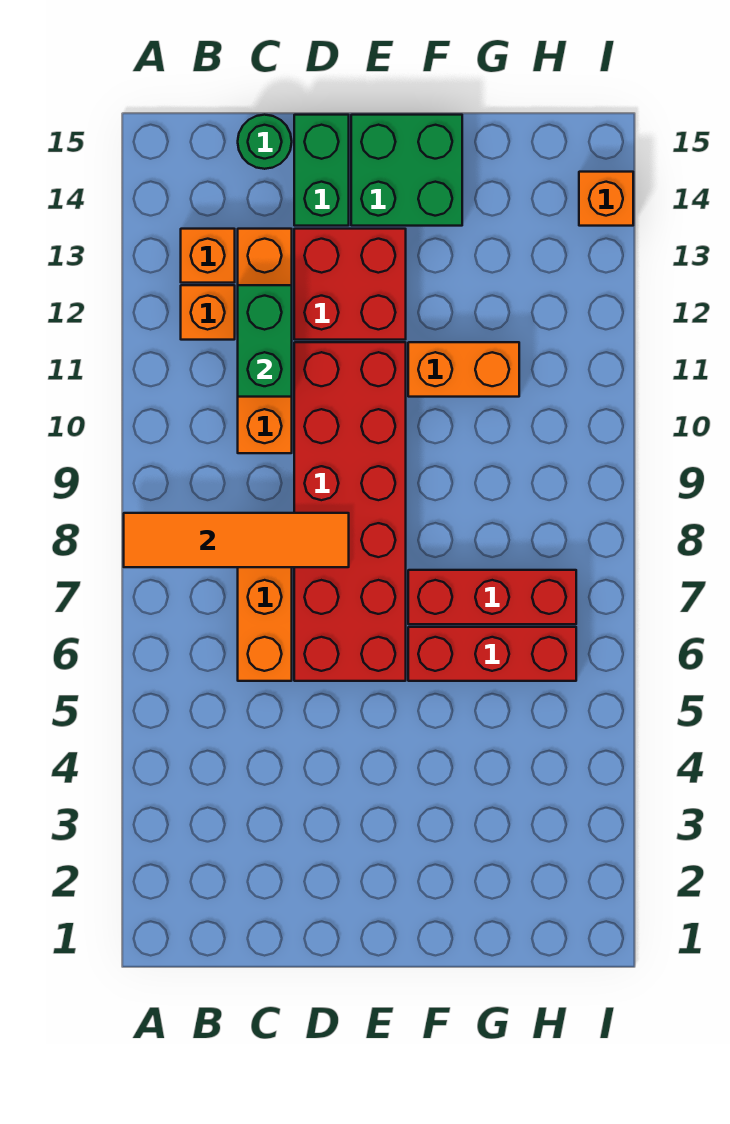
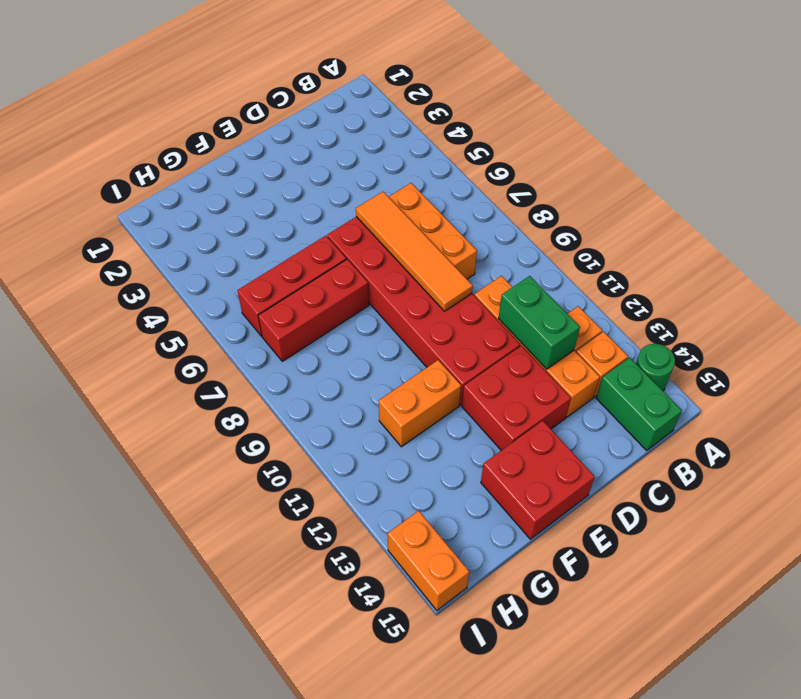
orange 1x4 tile [124,513,349,567] -> orange 1x4 tile turned to [356,192,473,311]
green 1x1 round brick [238,115,292,169] -> green 1x1 round brick moved to [636,344,675,391]
green 1x2 brick [294,115,349,226] -> green 1x2 brick moved to [596,358,682,451]
green 2x2 brick [351,115,462,226] -> red 2x2 brick [481,421,595,539]
orange 1x1 brick [579,172,633,226] -> orange 1x2 brick [388,511,469,610]

